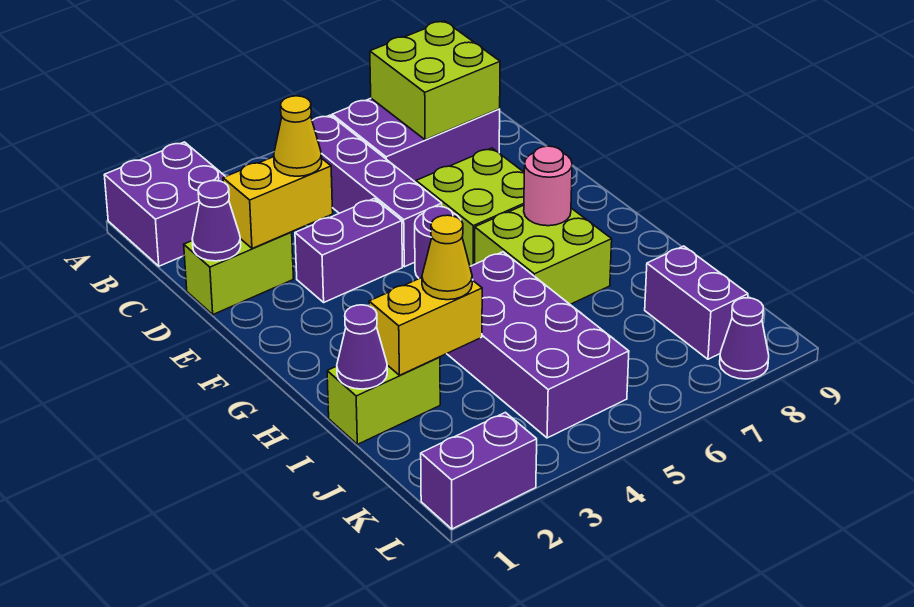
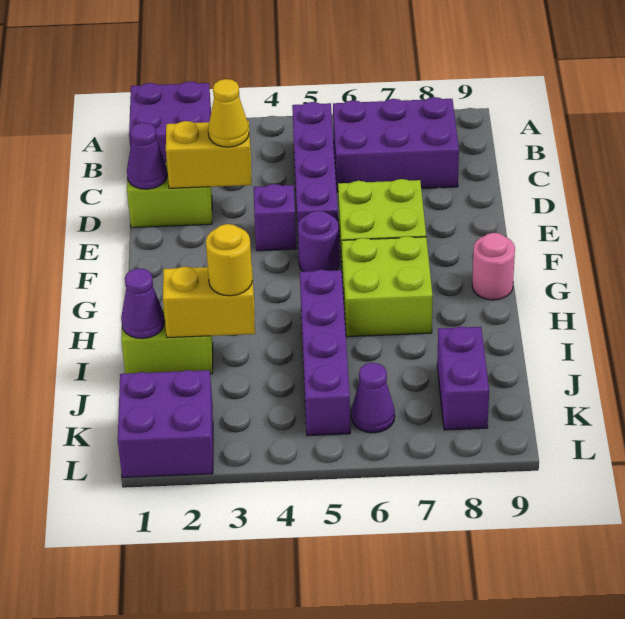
lime 2x2 brick [370,21,500,140] -> none
purple 1x2 brick [295,199,402,302] -> purple 1x1 brick [254,184,296,251]
pink 1x1 round brick [524,146,572,226] -> pink 1x1 round brick moved to [472,233,515,300]
purple 2x4 brick [447,252,629,438] -> purple 1x4 brick [300,270,350,436]
yellow 1x1 cone [422,215,472,300] -> yellow 1x1 round brick [206,224,252,296]
purple 1x2 brick [421,412,537,529] -> purple 2x2 brick [118,370,213,478]
purple 1x1 cone [720,298,769,379] -> purple 1x1 cone moved to [351,363,395,433]

